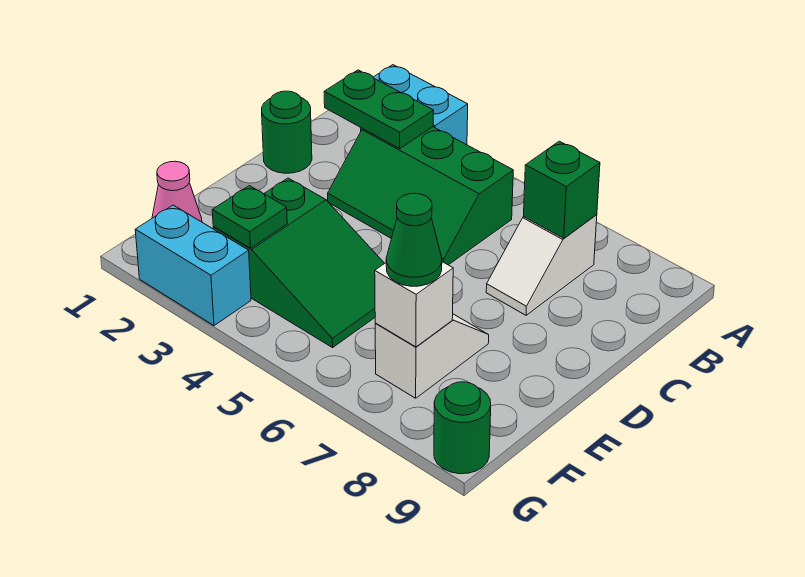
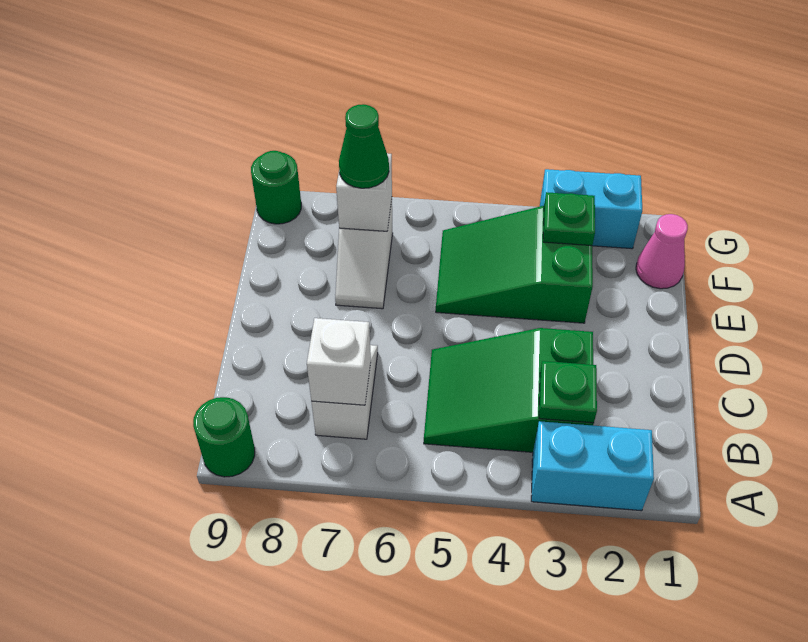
green 1x2 plate [324,70,433,148] -> green 1x1 plate [539,361,597,423]
green 2x3 slope [328,127,513,265] -> green 2x3 slope turned to [424,328,594,452]
green 1x1 brick [523,141,600,238] -> white 1x1 brick [307,318,371,405]
green 1x1 round brick [262,91,312,173] -> green 1x1 round brick moved to [193,397,255,477]

